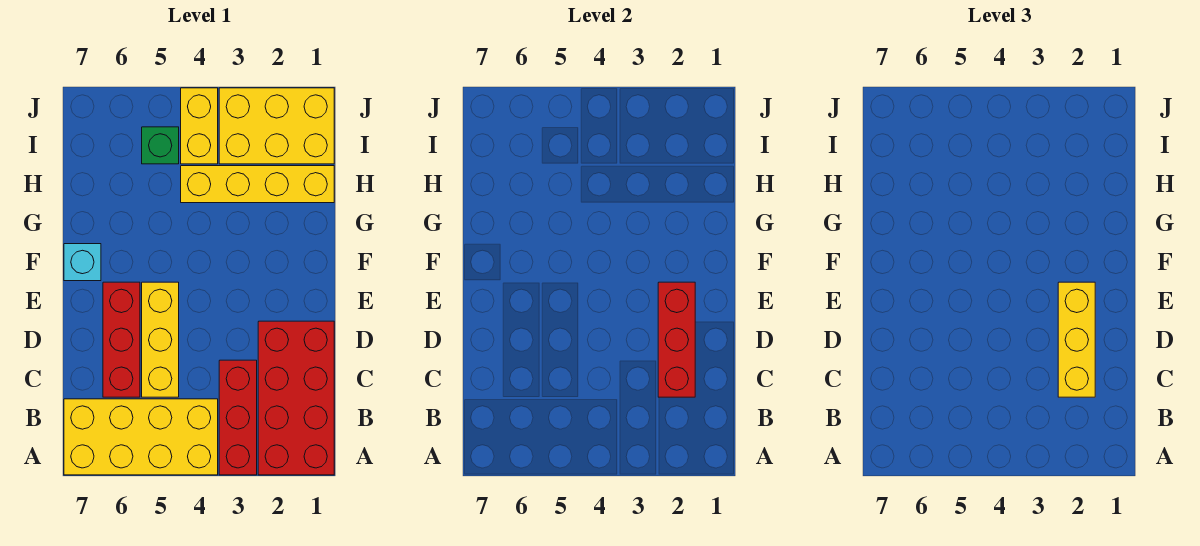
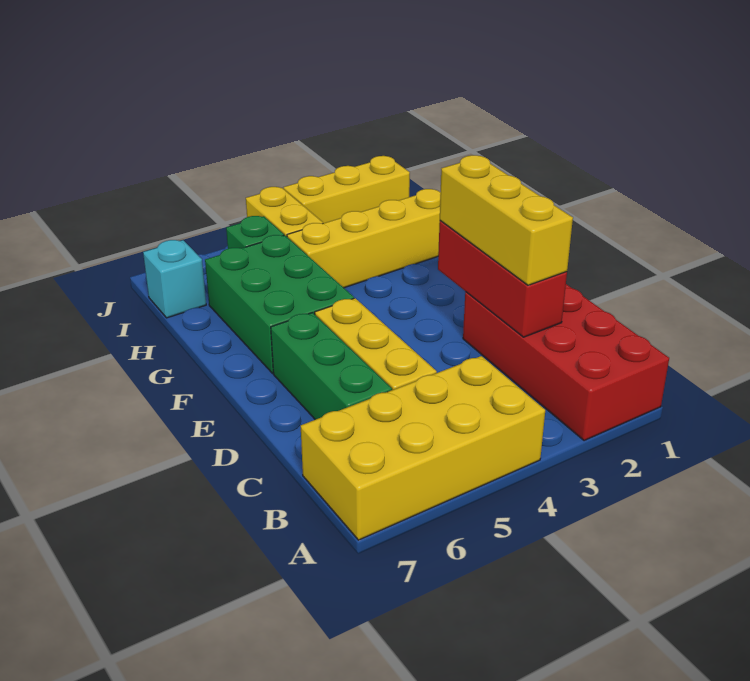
red 1x3 brick [219,360,257,475] -> none
red 1x3 brick [103,282,140,397] -> green 1x3 brick [271,313,392,420]
none -> green 2x3 brick [205,235,354,374]
cyan 1x1 brick [64,244,101,281] -> cyan 1x1 brick moved to [143,240,206,318]
yellow 2x3 brick [219,88,334,164] -> yellow 1x3 brick [283,156,410,223]

